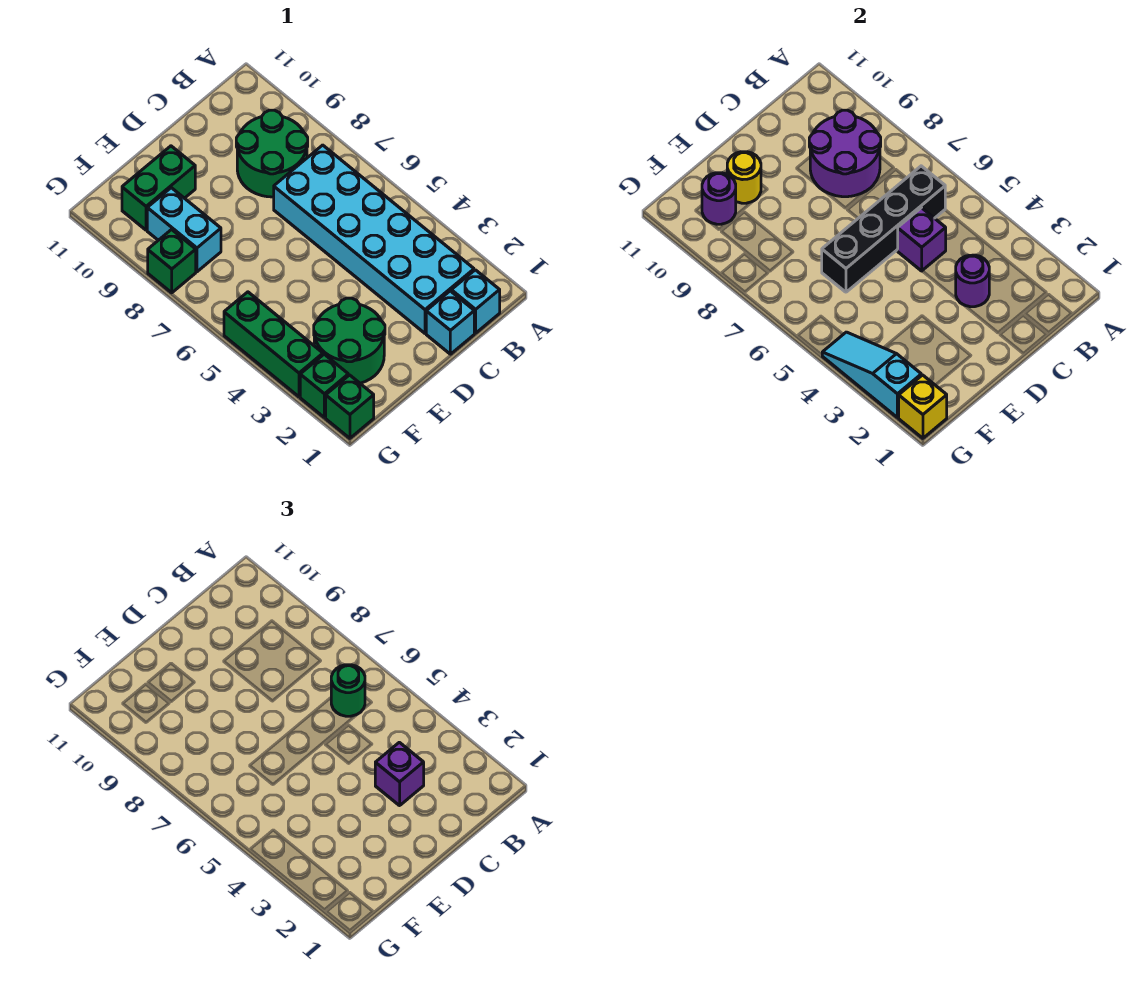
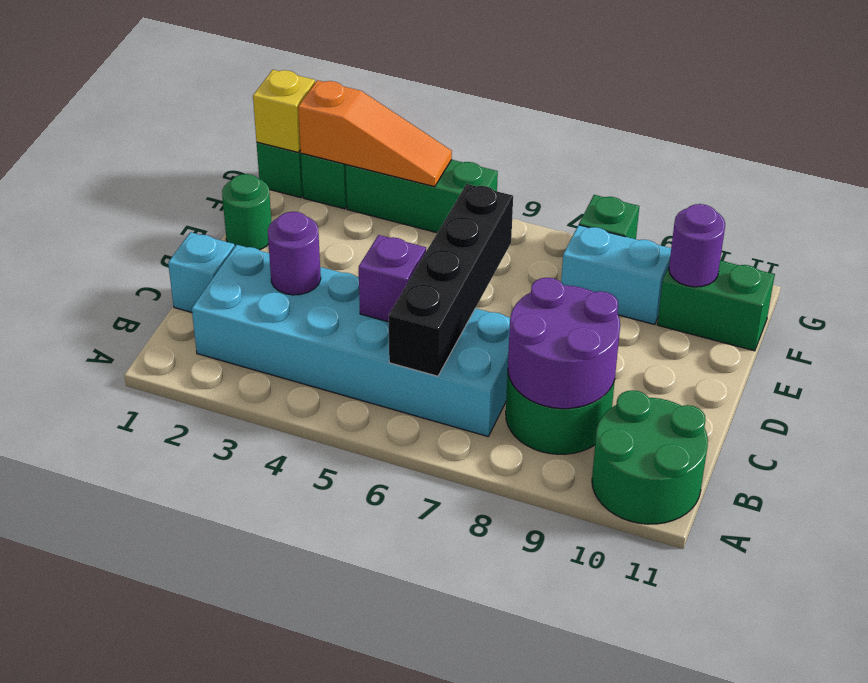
cyan 1x1 brick [451,270,500,333] -> none
green 1x1 round brick [331,665,365,716] -> green 1x1 round brick moved to [222,174,272,250]
purple 1x1 brick [375,742,424,806] -> none
green 2x2 round brick [314,298,385,383] -> green 2x2 round brick moved to [592,390,708,524]
green 1x2 brick [122,146,195,230] -> green 1x2 brick turned to [657,261,775,351]
yellow 1x1 round brick [727,152,761,203] -> none
cyan 1x3 slope [822,332,921,417] -> orange 1x3 slope [298,80,452,187]

